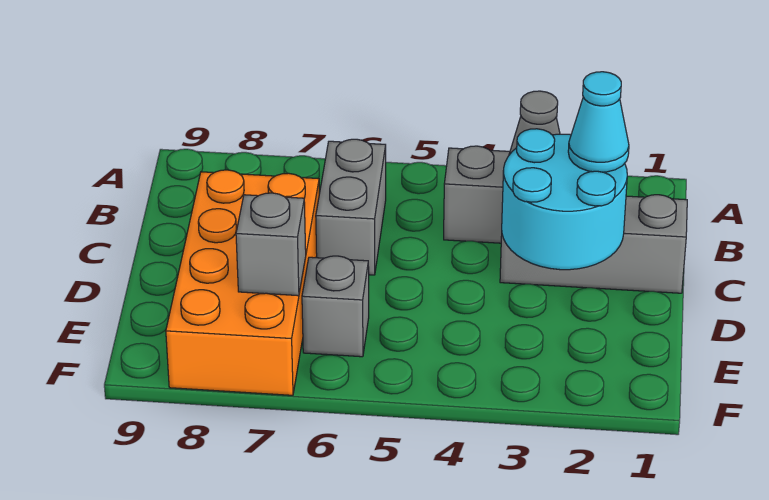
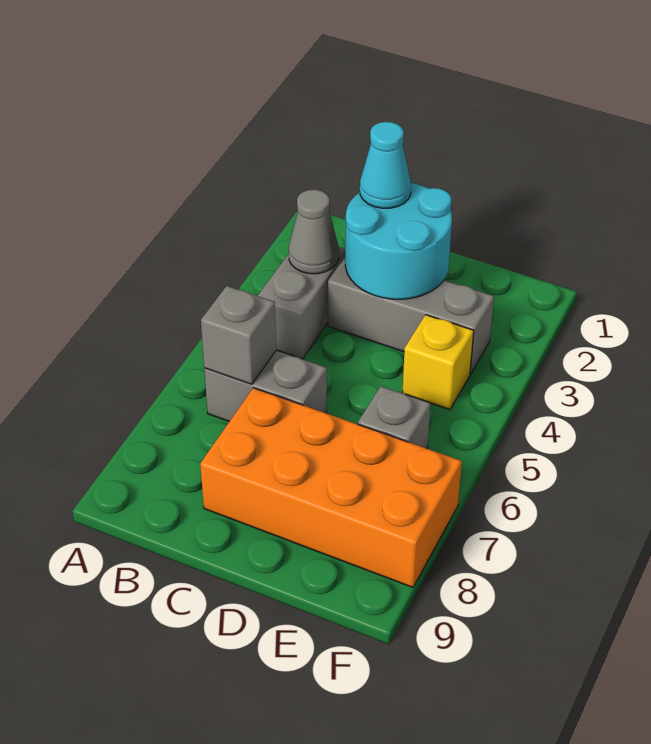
grey 1x3 brick [500,195,687,293] -> grey 1x3 brick turned to [328,257,494,374]
none -> yellow 1x1 brick [402,315,474,409]
grey 1x1 brick [236,193,306,296] -> grey 1x1 brick moved to [201,286,276,384]

